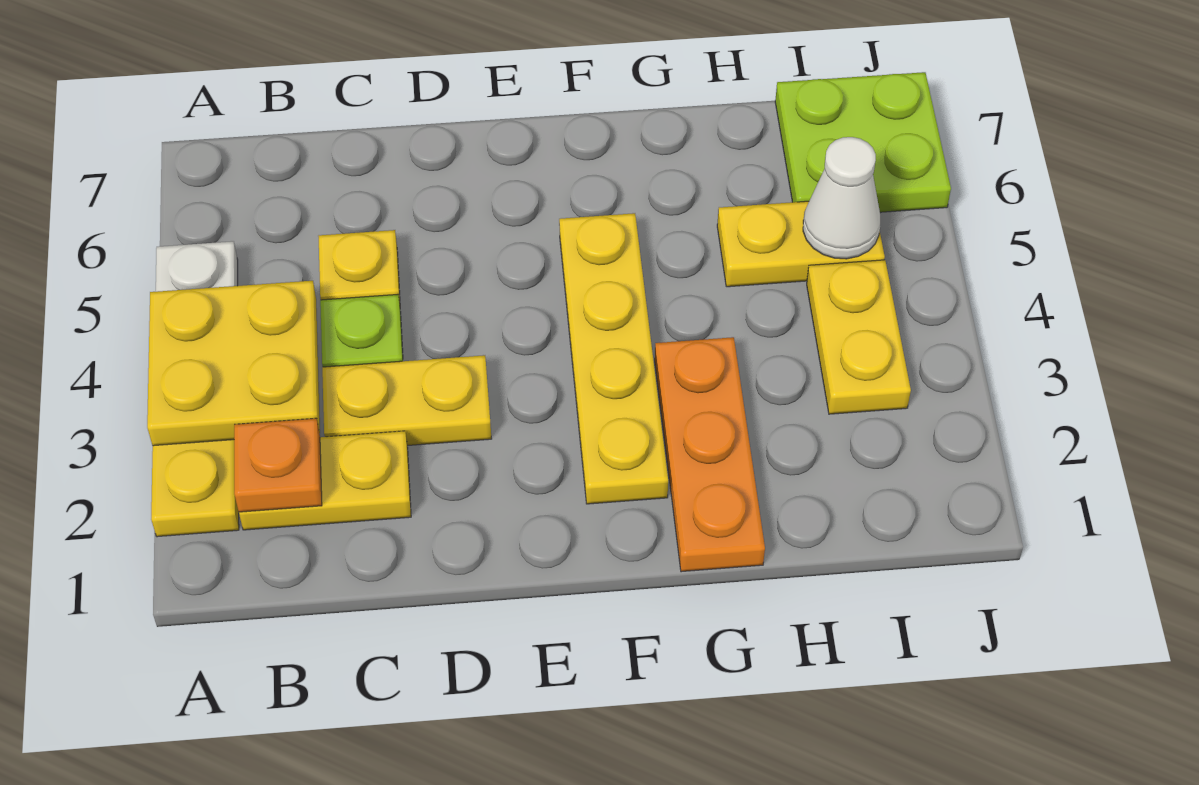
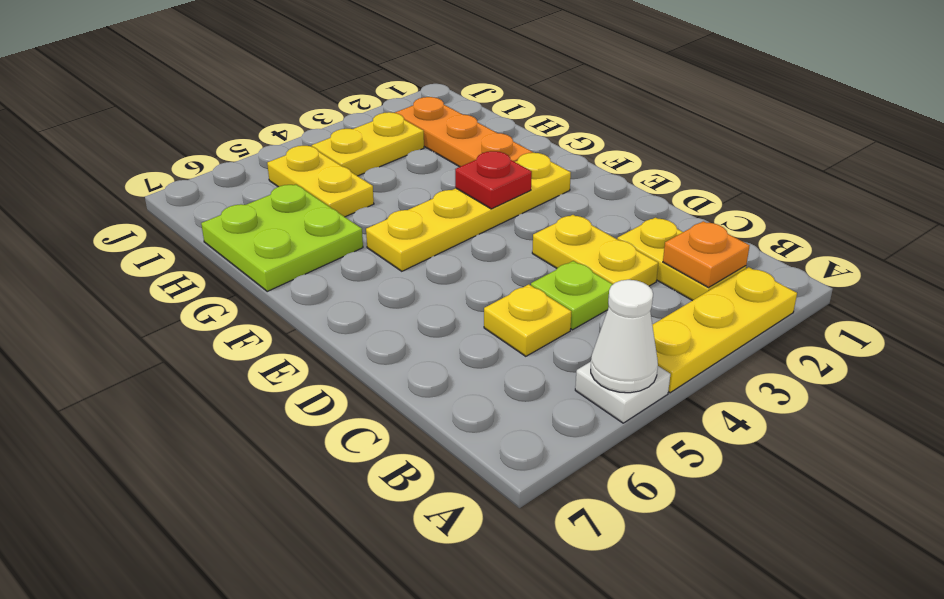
yellow 2x2 plate [147,281,320,446] -> none
none -> red 1x1 plate [455,151,532,209]
orange 1x3 plate [655,337,765,572] -> orange 1x3 plate turned to [395,97,533,167]
white 1x1 cone [803,137,880,259] -> white 1x1 cone moved to [591,280,658,393]
lime 2x2 plate [775,72,951,212] -> lime 2x2 plate moved to [201,184,363,291]

